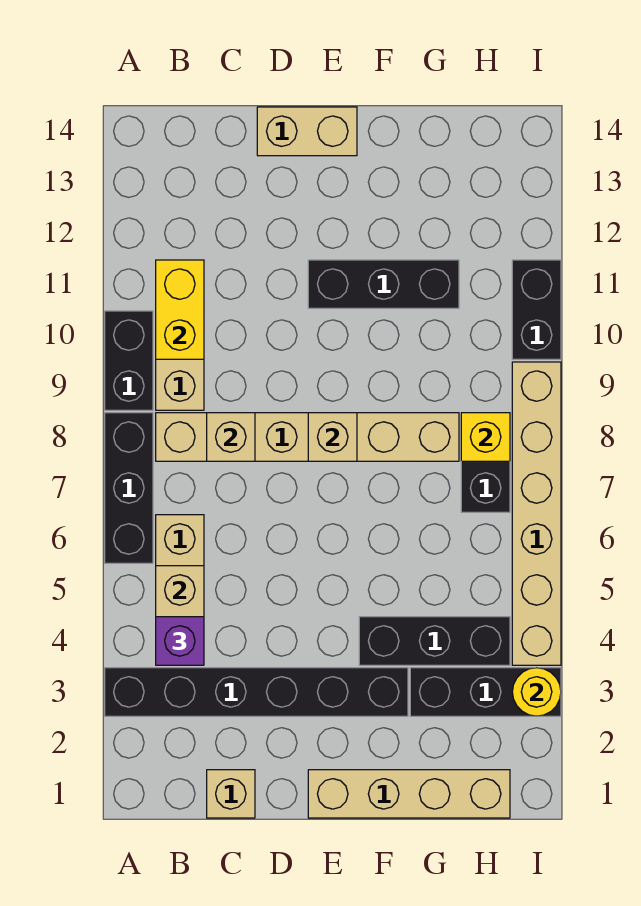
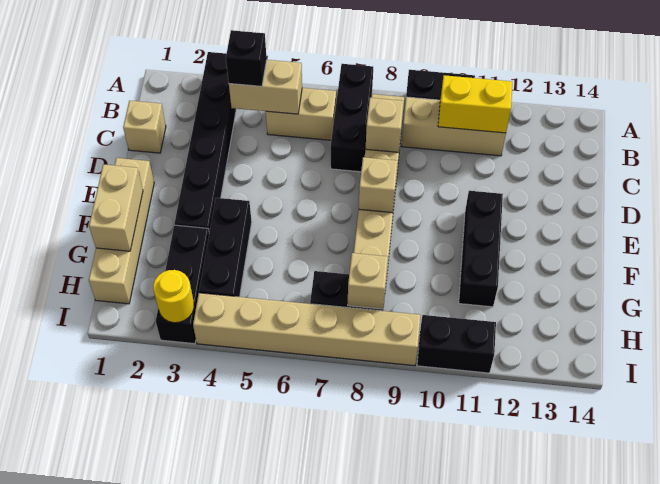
black 1x3 brick [105,413,153,563] -> black 1x3 brick turned to [331,64,373,172]
purple 1x1 brick [156,617,204,665] -> black 1x1 brick [226,30,267,86]
tan 1x2 brick [257,107,357,156] -> tan 1x2 brick moved to [89,164,143,251]
yellow 1x1 brick [461,413,510,461] -> tan 1x1 brick [348,253,388,309]

